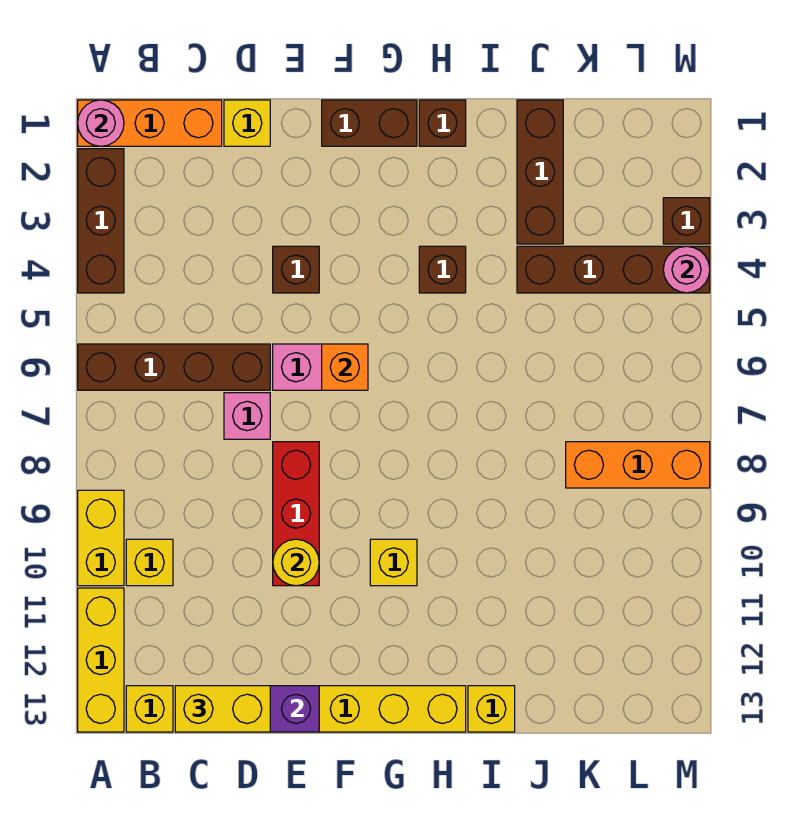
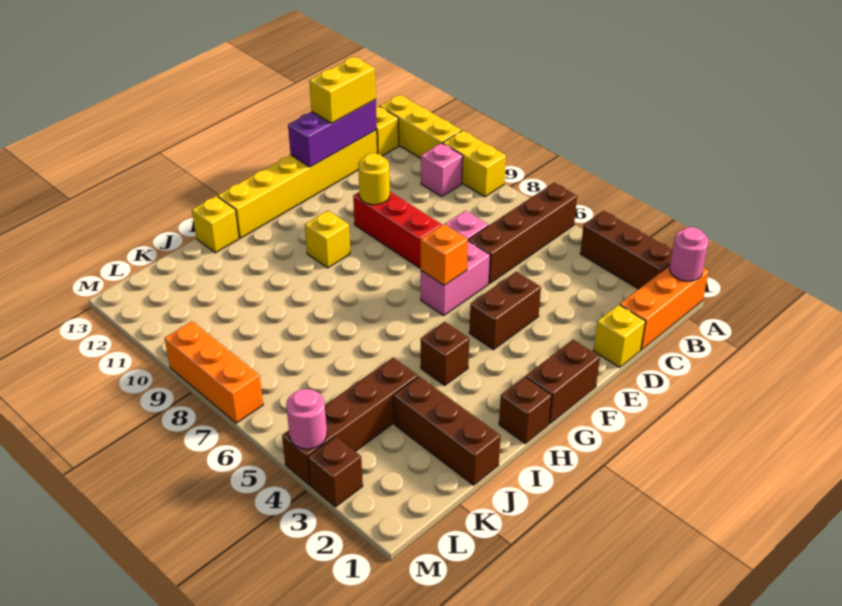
yellow 1x1 brick [126,539,173,586] -> pink 1x1 brick [421,143,463,197]
brown 1x1 brick [273,246,319,293] -> brown 1x2 brick [469,272,541,350]
orange 1x3 brick [566,442,710,488] -> orange 1x3 brick turned to [165,321,263,423]

